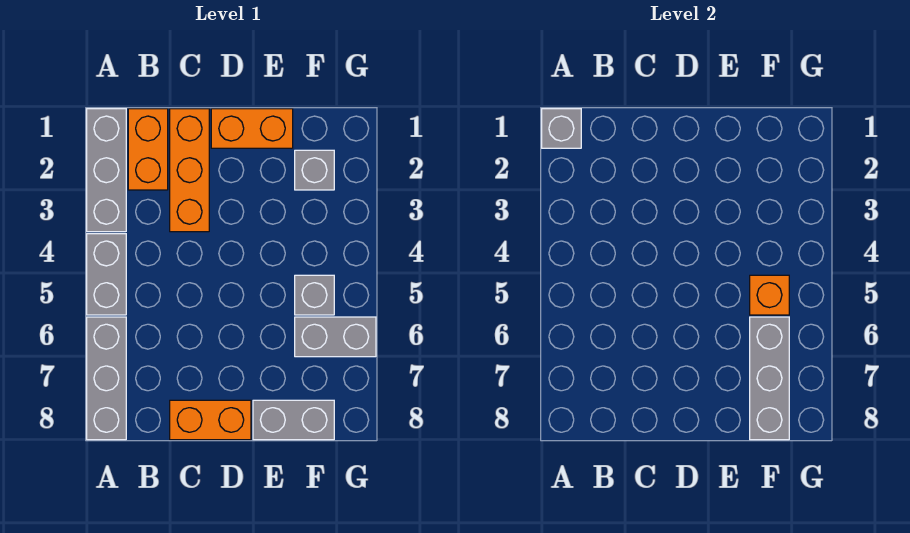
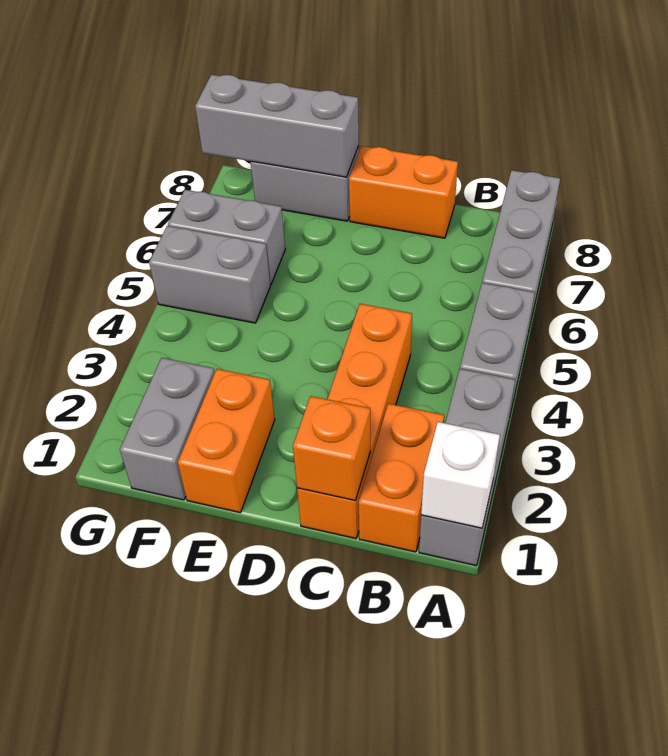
grey 1x1 brick [542,109,581,148] -> white 1x1 brick [421,422,500,528]
orange 1x3 brick [170,109,209,232] -> orange 1x4 brick [297,304,412,539]
orange 1x2 brick [211,109,293,148] -> orange 1x2 brick turned to [178,369,275,513]
grey 1x1 brick [295,150,334,190] -> grey 1x2 brick [120,358,215,500]
grey 1x1 brick [295,275,334,315] -> grey 1x2 brick [149,226,270,323]
orange 1x1 brick [750,275,789,315] -> orange 1x1 brick moved to [293,396,370,501]
grey 1x3 brick [750,317,789,440] -> grey 1x3 brick turned to [195,75,359,177]

